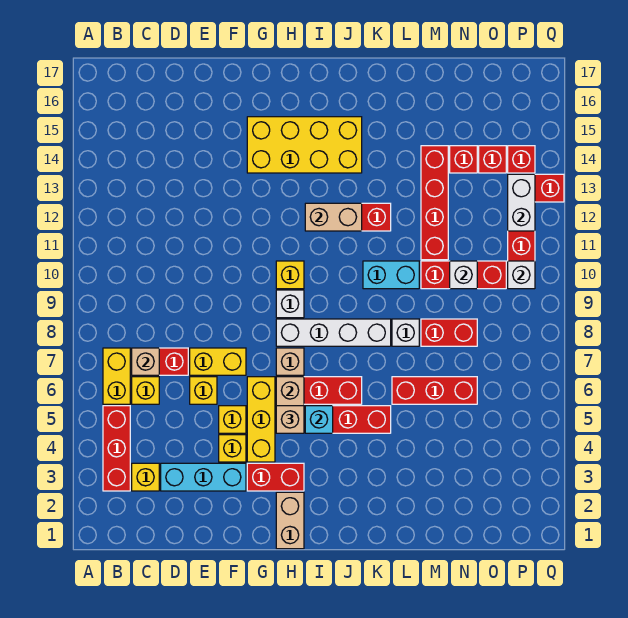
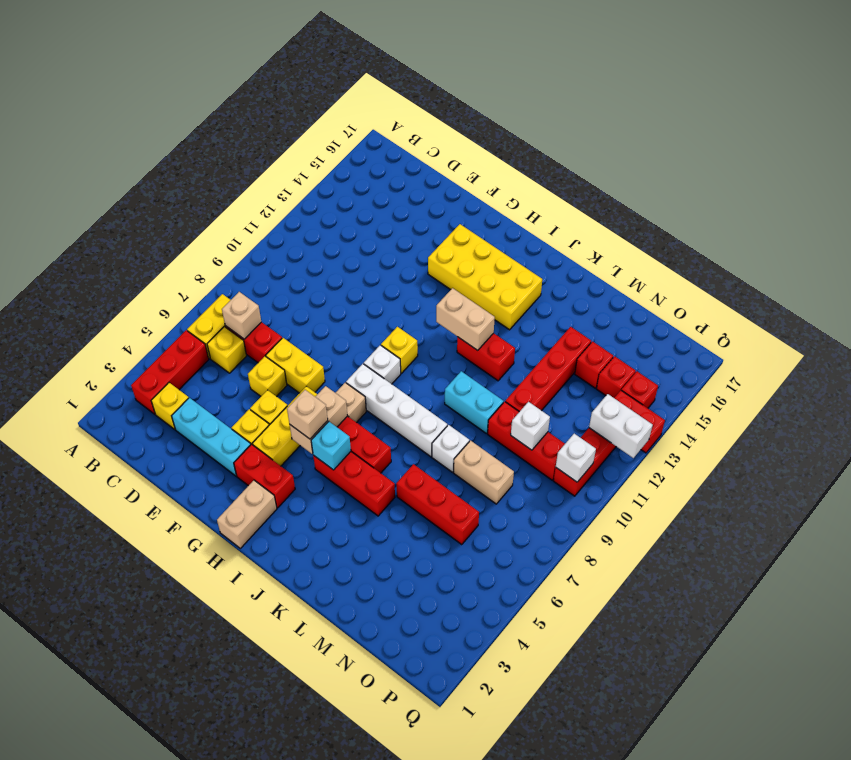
red 1x2 brick [421,319,477,346] -> tan 1x2 brick [454,441,514,504]
white 1x2 brick [508,174,535,231] -> white 1x2 brick turned to [589,394,653,458]

